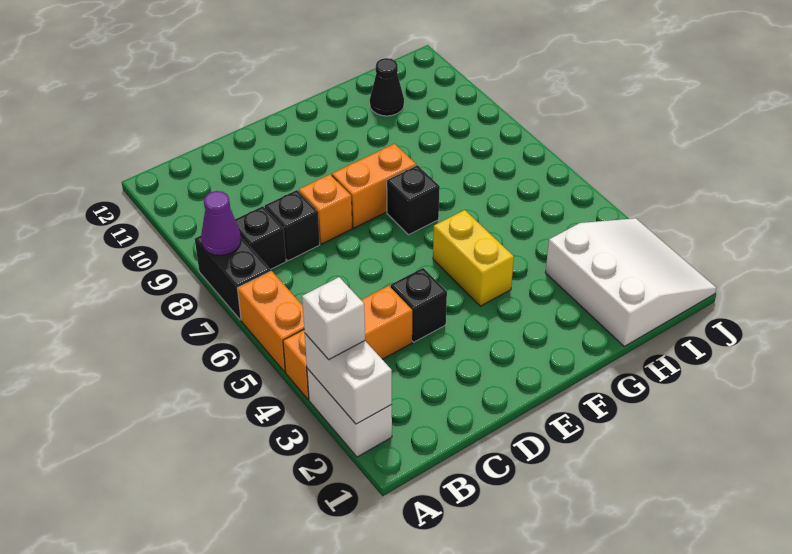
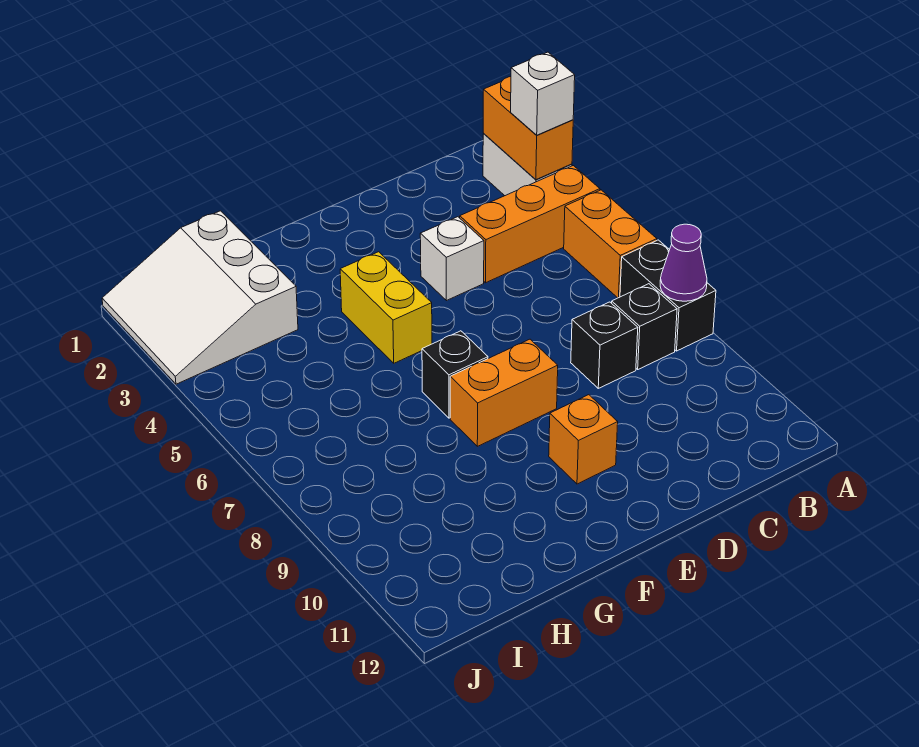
white 1x2 brick [305,334,392,424] -> orange 1x2 brick [483,77,573,180]
black 1x1 brick [391,268,447,342] -> white 1x1 brick [420,217,484,301]
orange 1x1 brick [299,174,352,244] -> orange 1x1 brick moved to [549,395,618,484]
black 1x1 cone [370,58,404,116] -> none

